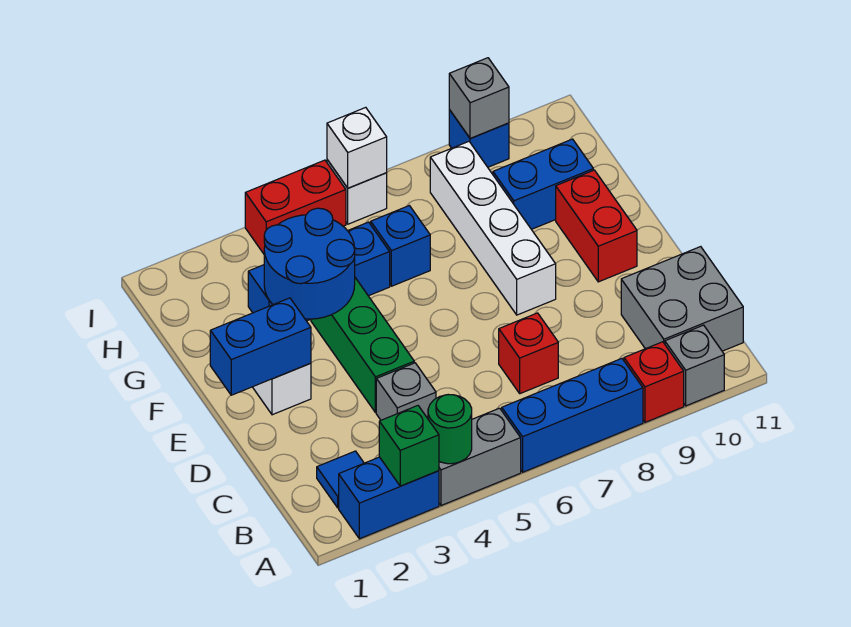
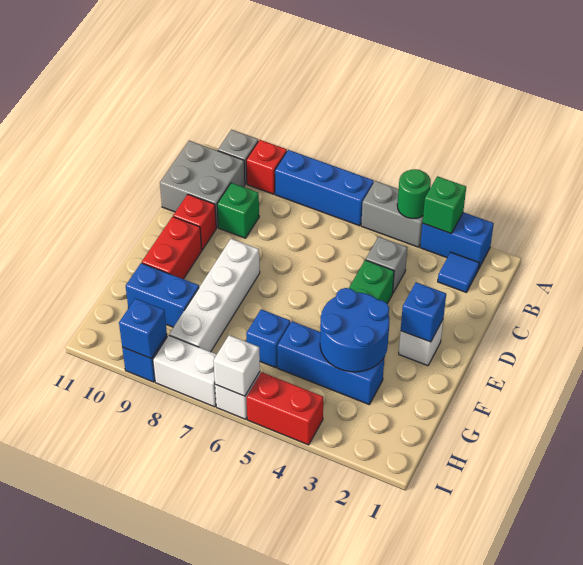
red 1x1 brick [499,313,558,394] -> red 1x1 brick moved to [173,194,216,250]
none -> green 1x1 brick [217,183,259,238]
blue 1x2 brick [210,298,311,395] -> blue 1x1 brick [401,282,446,342]
none -> white 1x2 brick [153,335,217,407]
grey 1x1 brick [449,58,509,139] -> blue 1x1 brick [119,298,167,358]

